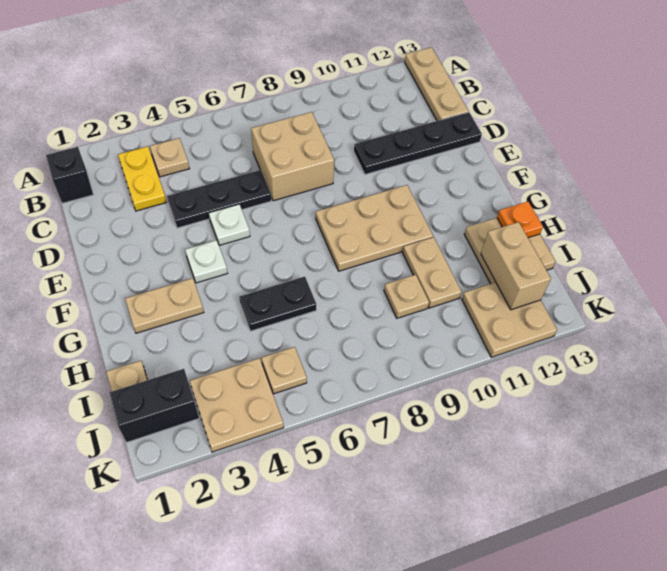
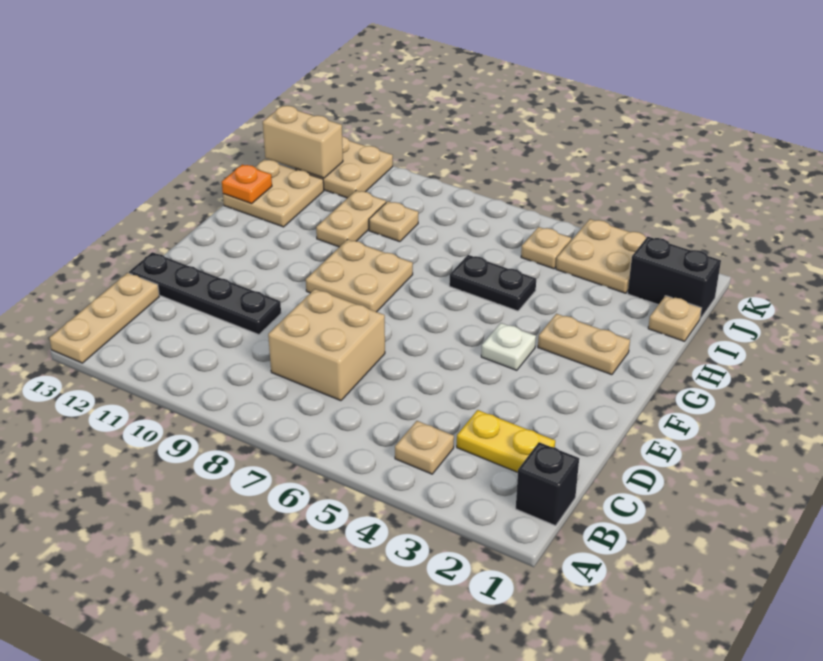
yellow 1x2 plate [118,147,166,211] -> yellow 1x2 plate turned to [457,410,555,472]
black 1x3 plate [167,170,271,228] -> none
white 1x1 plate [209,204,250,245] -> none
tan 2x3 plate [316,185,433,271] -> tan 2x2 plate [306,239,413,312]
tan 1x2 brick [481,222,551,310] -> tan 1x2 brick turned to [263,106,343,178]

